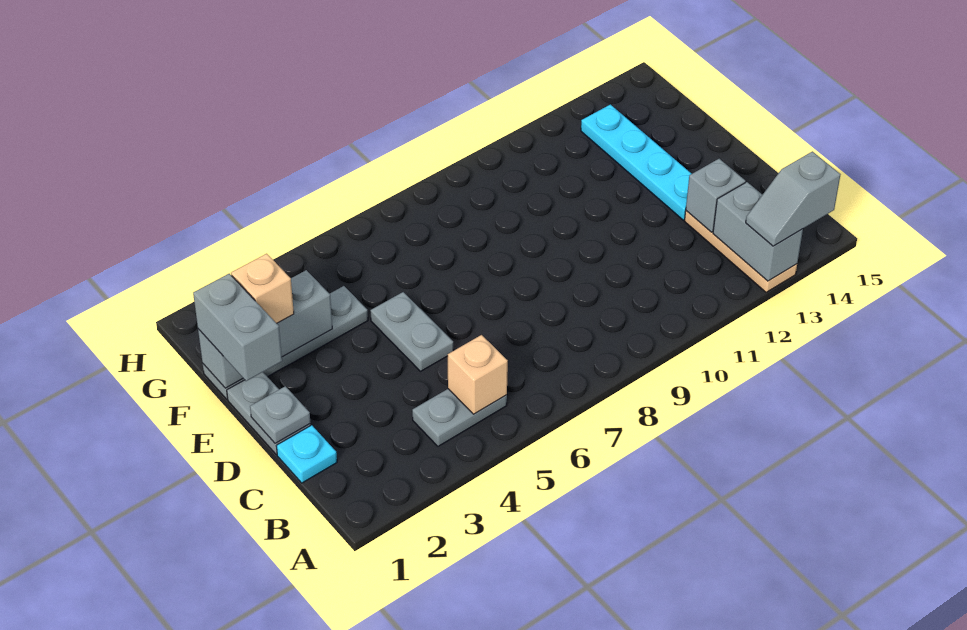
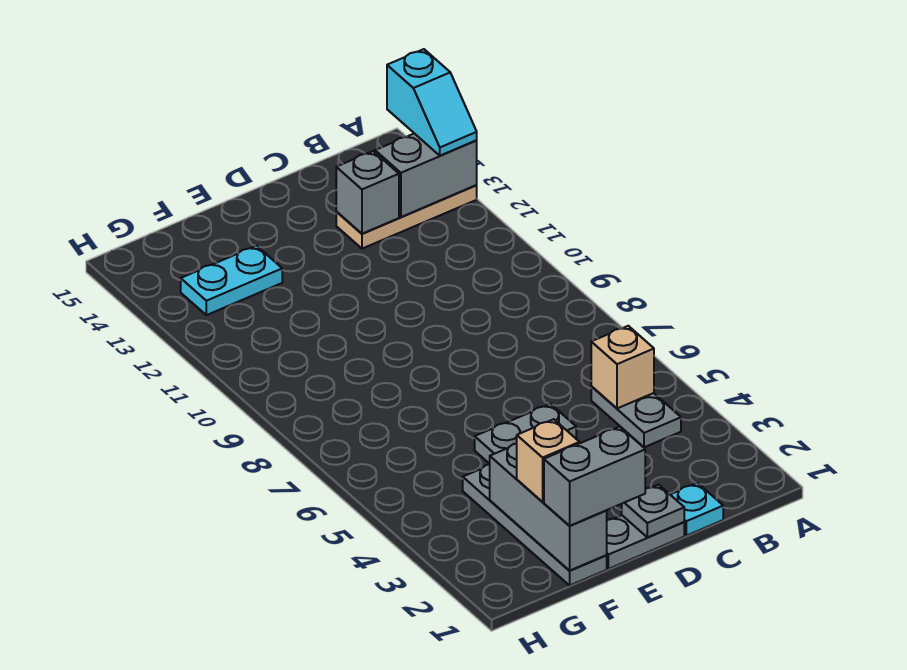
grey 1x2 slope [746,151,841,246] -> cyan 1x2 slope [387,49,477,156]
cyan 1x4 plate [581,105,691,220] -> cyan 1x2 plate [181,246,282,315]

